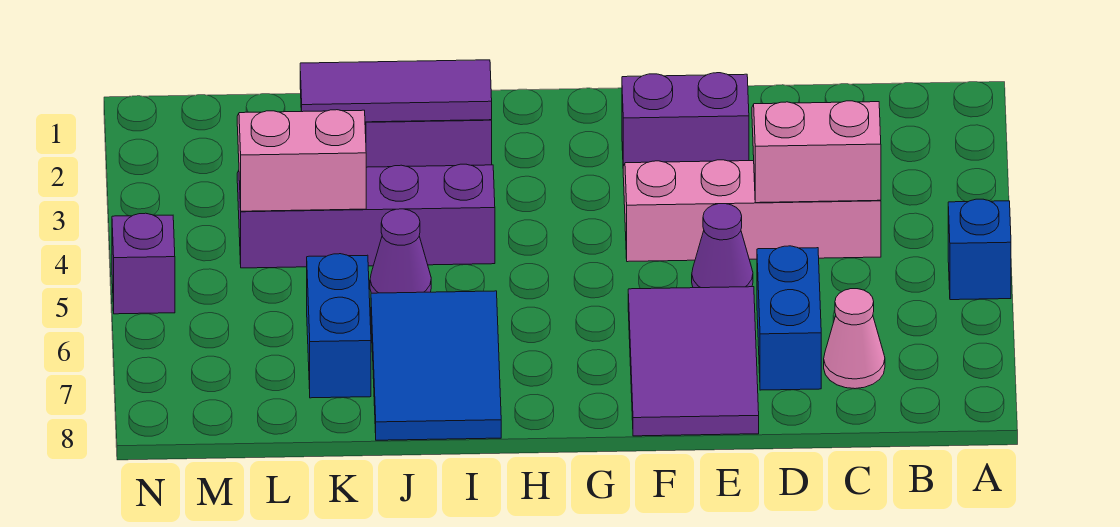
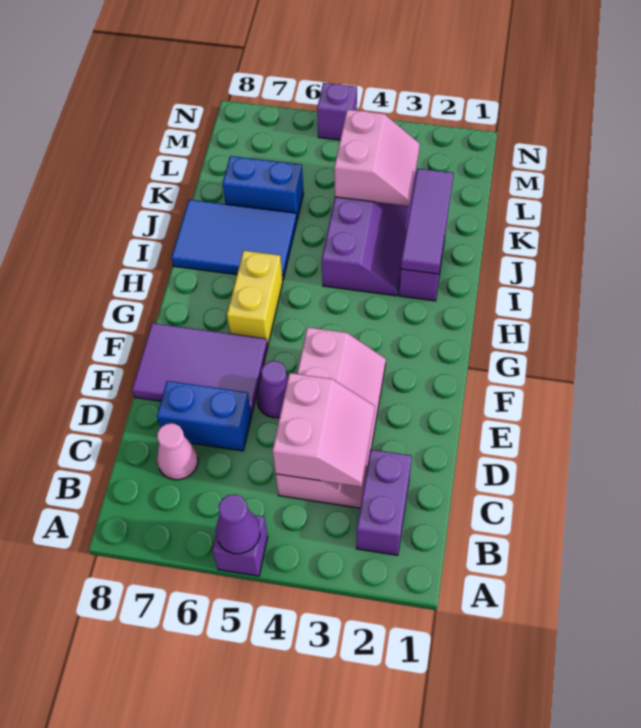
blue 1x1 brick [948,199,1011,300] -> purple 1x1 brick [213,515,268,576]
purple 1x2 brick [622,73,749,166] -> purple 1x2 brick moved to [356,449,412,555]
none -> yellow 1x2 brick [227,251,283,345]
purple 1x1 cone [370,209,431,293] -> purple 1x1 cone moved to [216,494,260,554]

